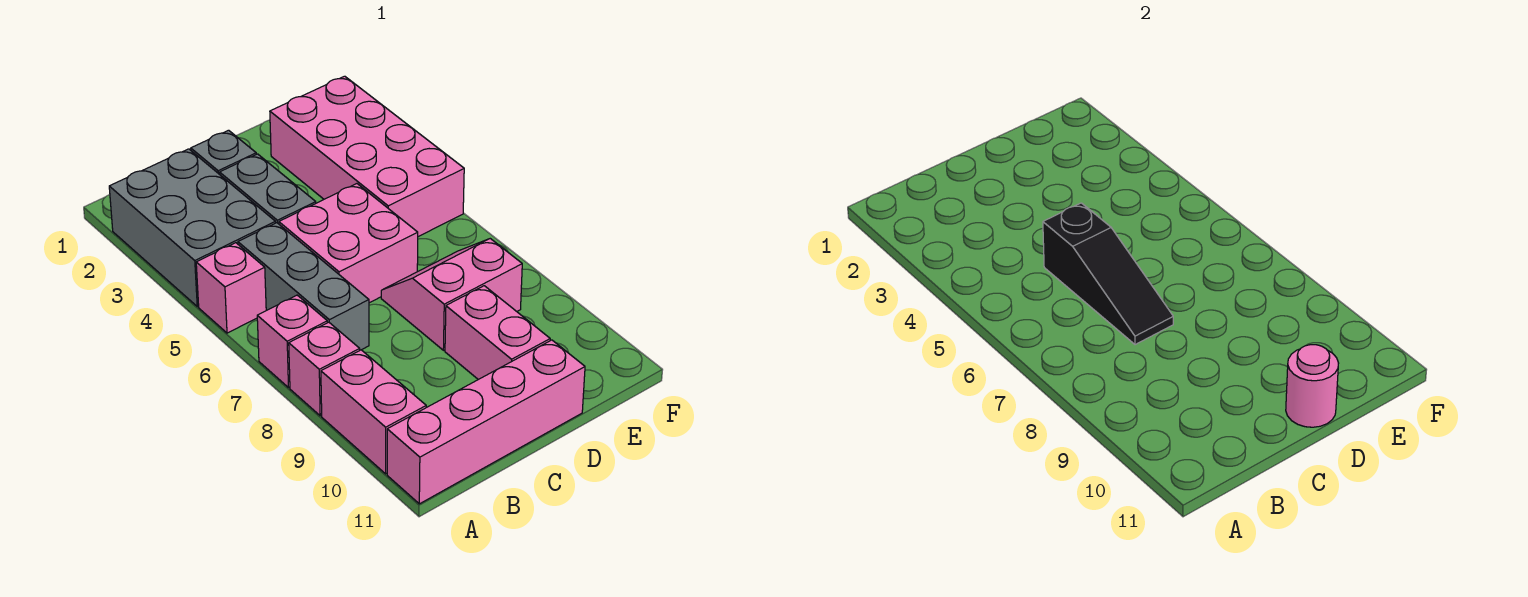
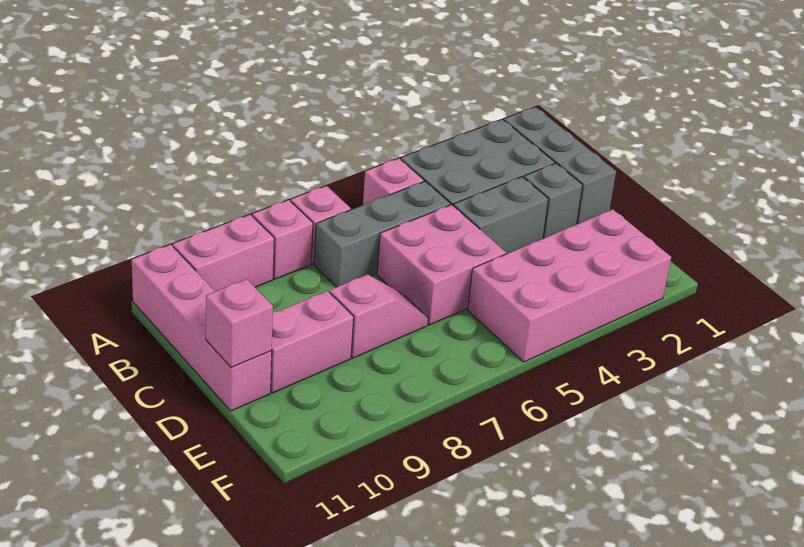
none -> grey 1x3 brick [504,107,616,224]
black 1x3 slope [1043,203,1173,345] -> none
pink 2x2 slope [381,239,522,350] -> pink 1x2 slope [329,275,428,358]
pink 1x1 round brick [1286,345,1338,427] -> pink 1x1 brick [206,279,273,367]

